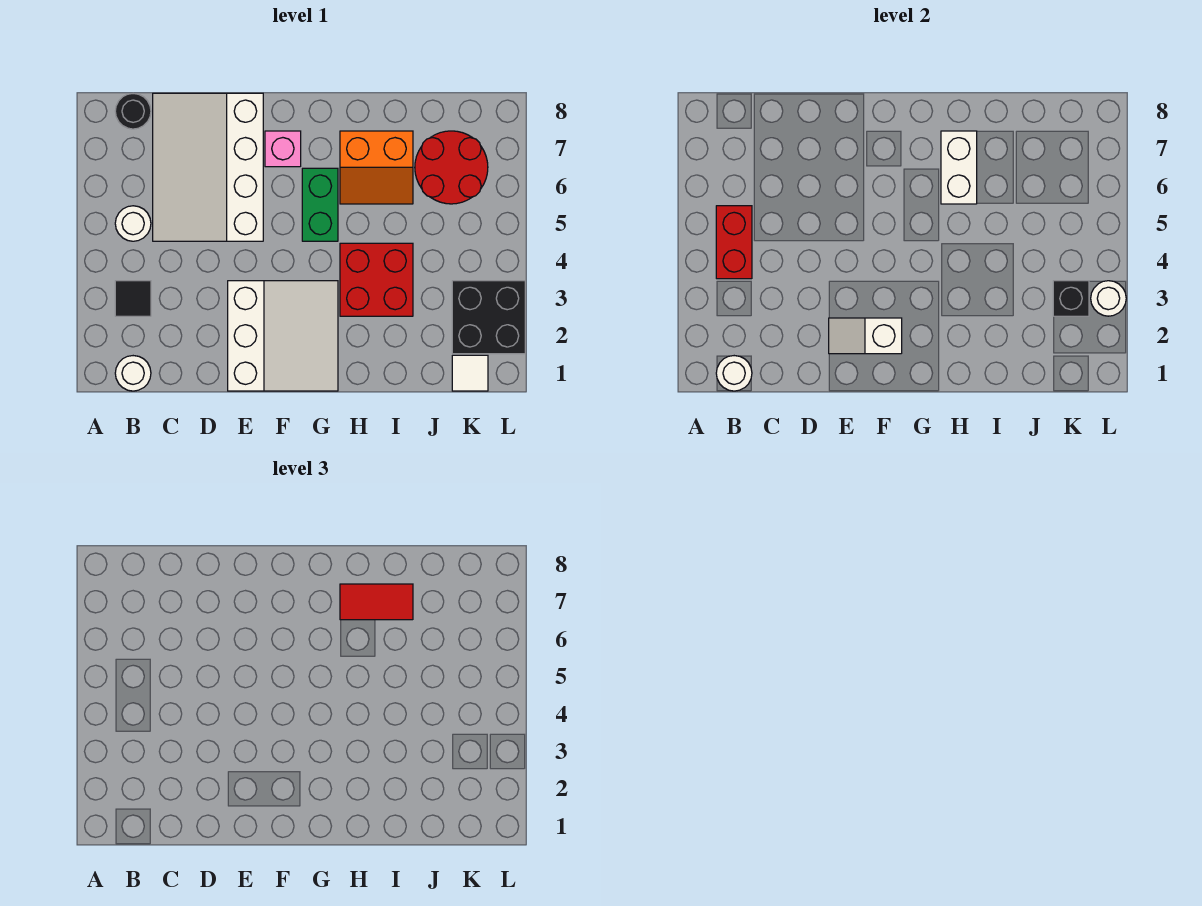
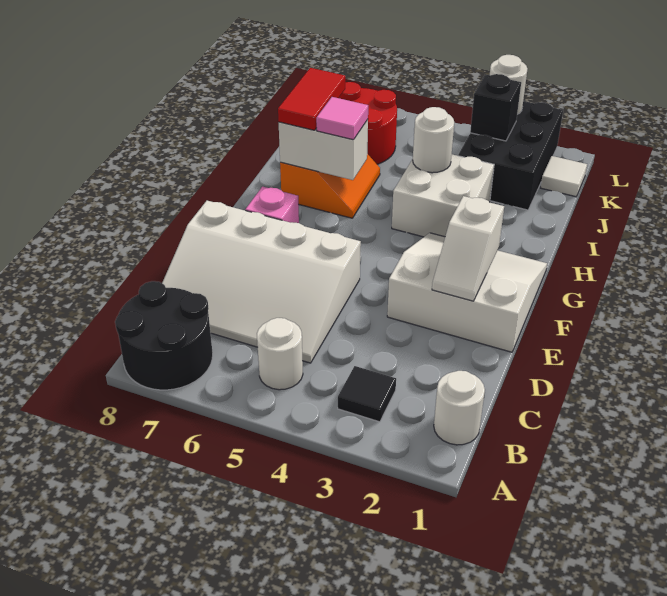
white 1x1 round brick [716,356,752,391] -> white 1x1 round brick moved to [413,107,454,173]
red 1x2 brick [716,206,752,279] -> none
black 1x1 round brick [115,94,151,129] -> black 2x2 round brick [115,281,213,390]
green 1x2 brick [302,168,338,241] -> none
red 2x2 brick [340,243,413,316] -> white 2x2 brick [392,154,494,237]
none -> pink 1x1 tile [316,97,368,140]
black 2x2 brick [452,281,525,354] -> black 2x3 brick [458,101,563,210]

